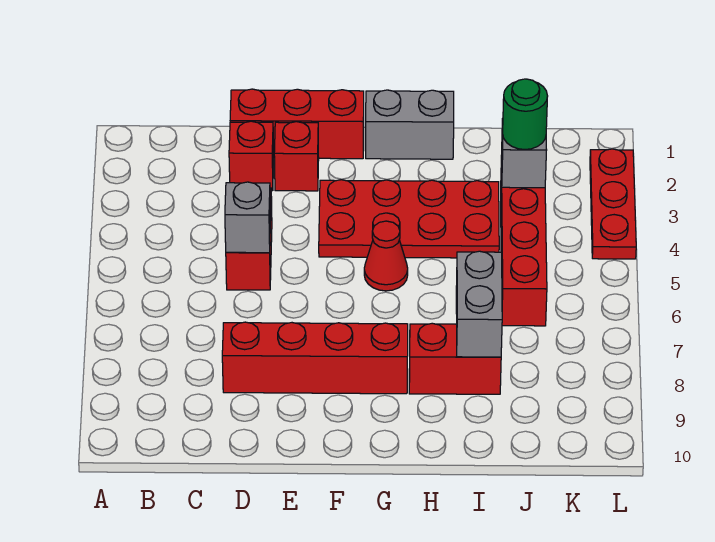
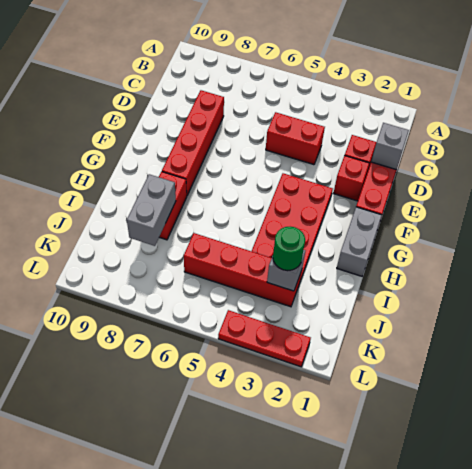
grey 1x1 brick [225,182,270,253] -> grey 1x1 brick moved to [371,123,409,170]
red 1x1 cone [364,221,408,291] -> none
grey 1x2 brick [456,251,502,357] -> grey 1x2 brick turned to [127,174,176,246]

